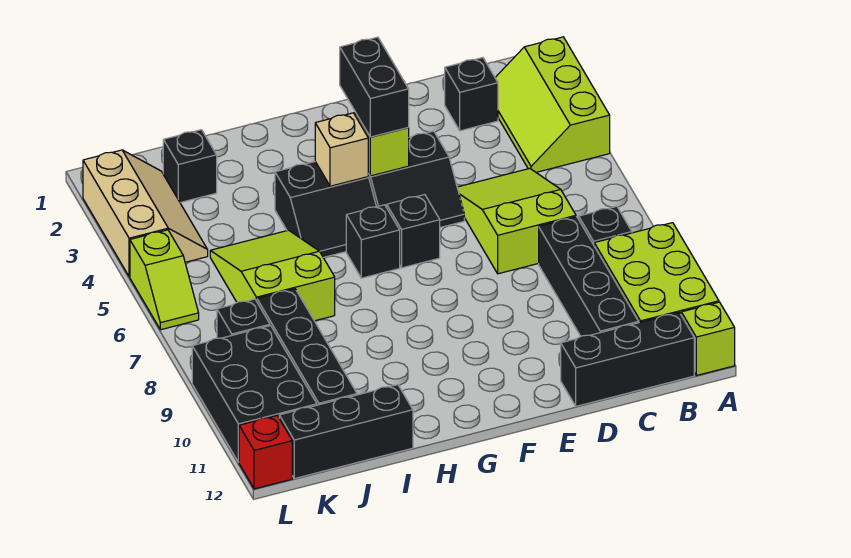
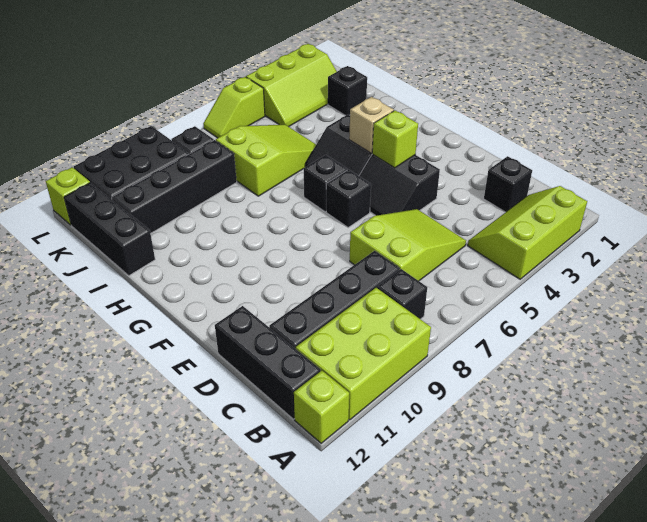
black 1x2 brick [340,37,409,137] -> none
tan 2x3 slope [83,150,208,277] -> lime 2x3 slope [246,44,337,127]
red 1x1 brick [239,416,292,489] -> lime 1x1 brick [46,167,90,225]

